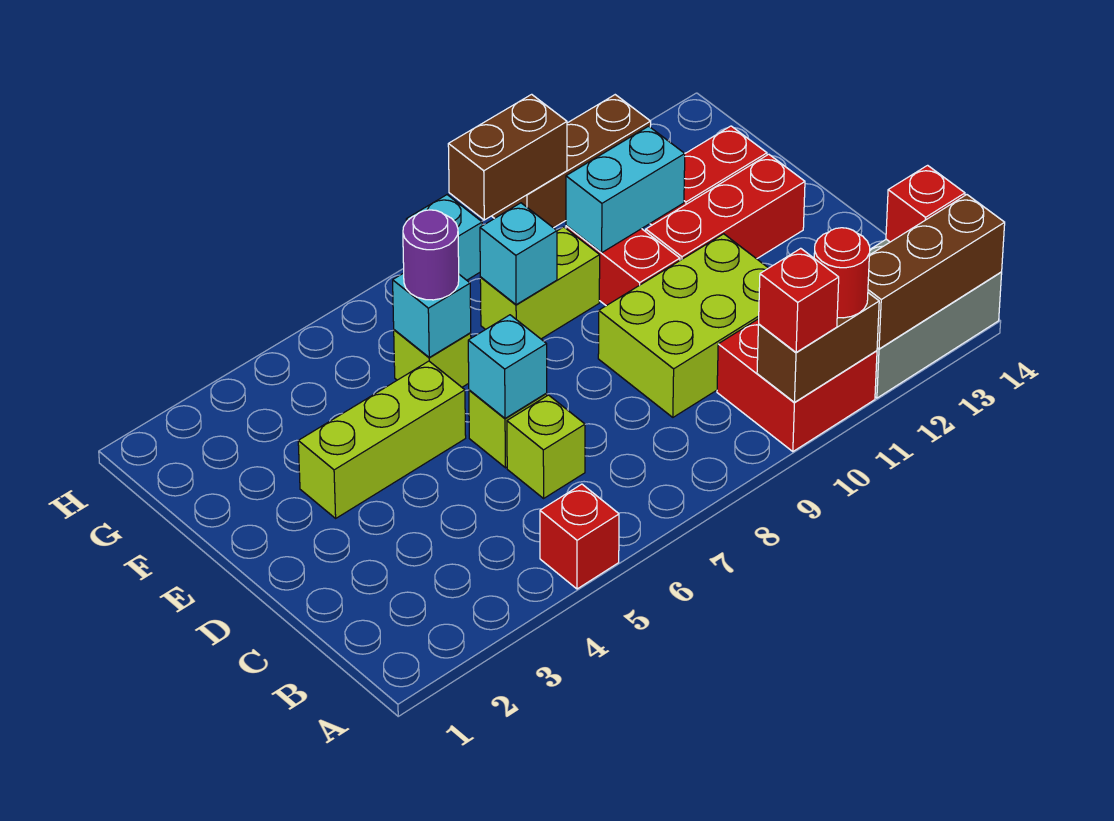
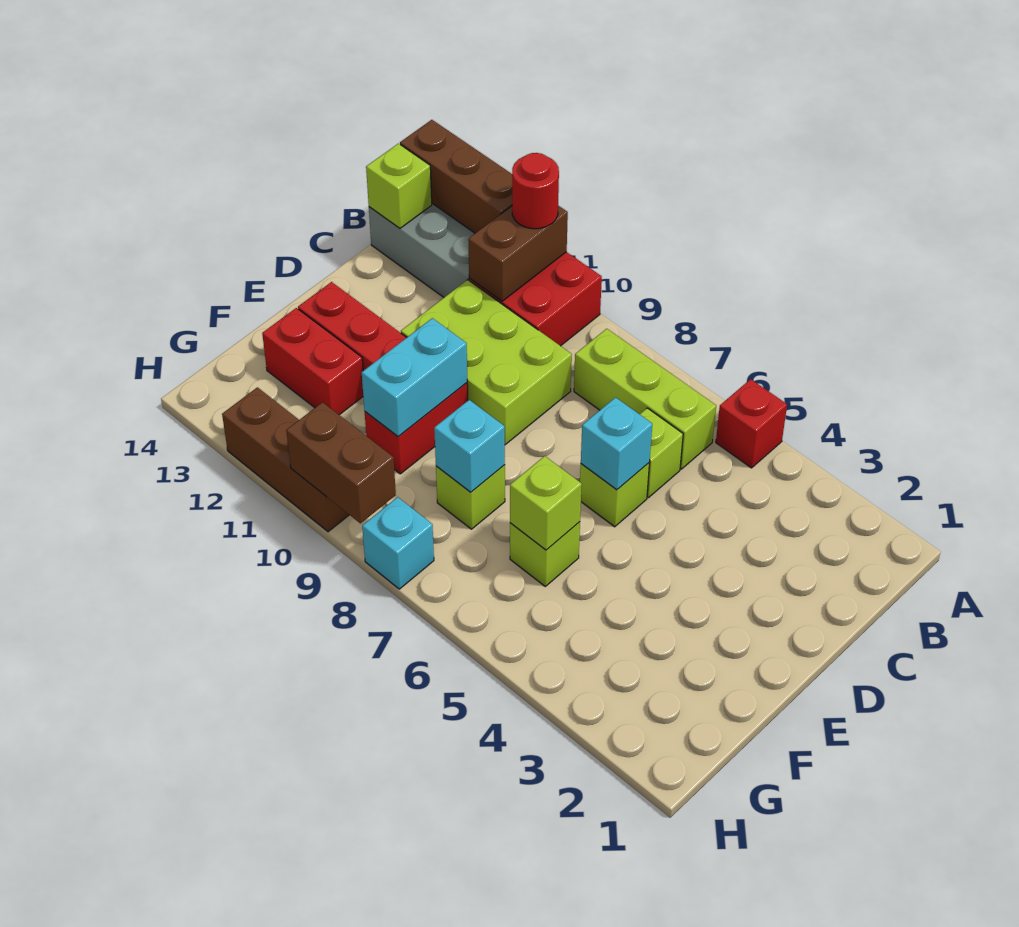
brown 1x2 brick [757,293,879,402] -> brown 1x2 brick turned to [468,206,568,301]
red 1x1 brick [759,248,839,352] -> none
red 1x1 brick [886,165,965,242] -> lime 1x1 brick [366,144,432,228]
lime 1x3 brick [298,361,466,518] -> lime 1x3 brick moved to [574,329,716,469]
cyan 1x1 brick [393,273,471,357] -> lime 1x1 brick [510,456,582,550]
purple 1x1 round brick [403,210,459,300] -> none
lime 1x2 brick [480,227,600,339] -> lime 1x1 brick [436,465,505,529]
cyan 1x2 brick [566,126,685,252] -> cyan 1x2 brick turned to [362,318,467,436]

